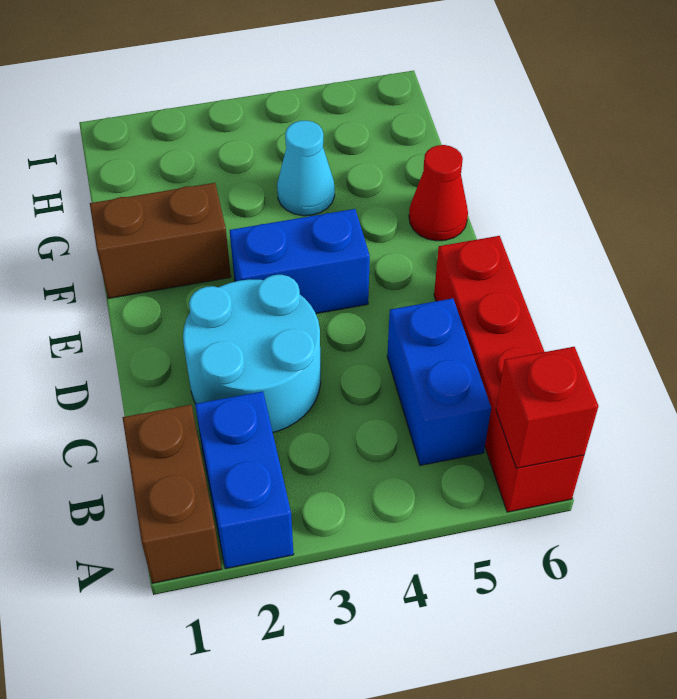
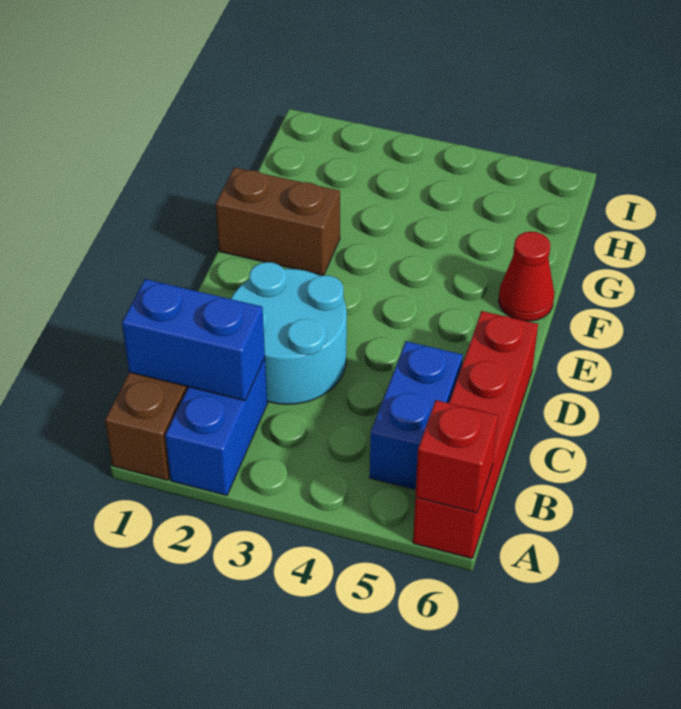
blue 1x2 brick [229,209,370,314] -> blue 1x2 brick moved to [122,279,265,401]
cyan 1x1 cone [277,121,335,216] -> none

